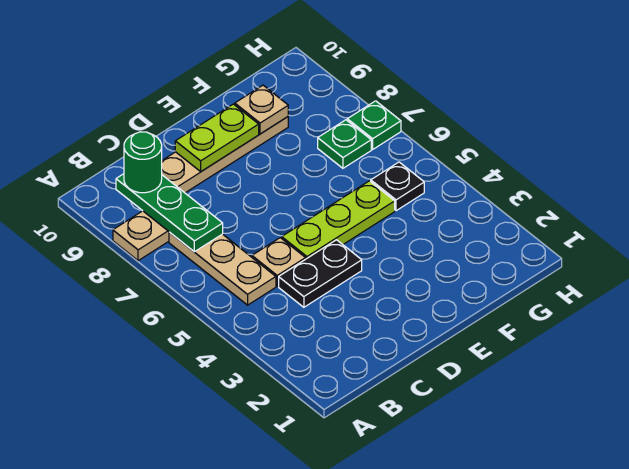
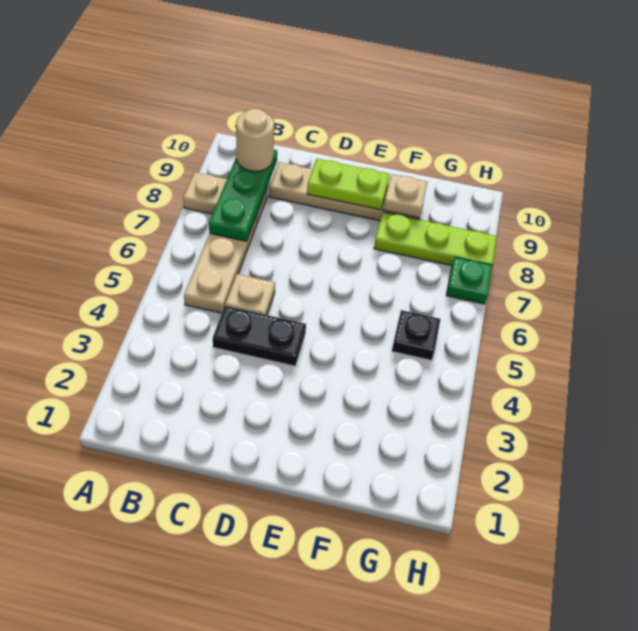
green 1x1 round brick [124,132,162,193] -> tan 1x1 round brick [236,109,274,171]
lime 1x3 plate [282,181,395,259] -> lime 1x3 plate moved to [374,212,497,266]
green 1x1 plate [318,120,371,168] -> none

